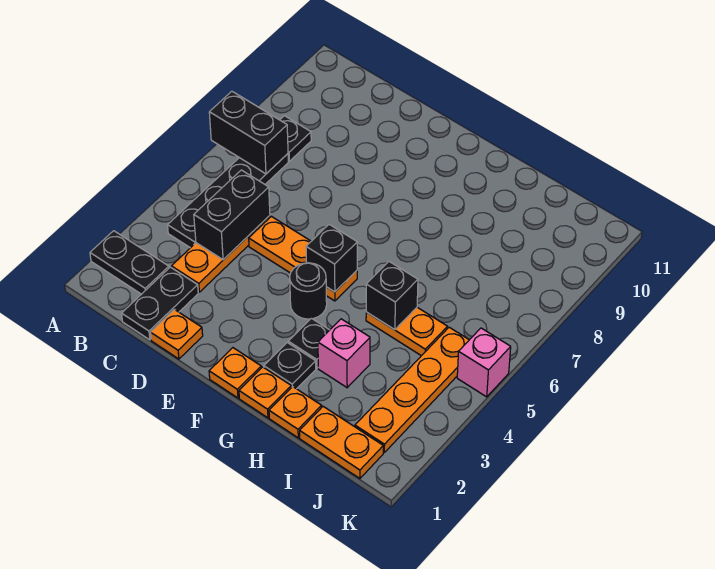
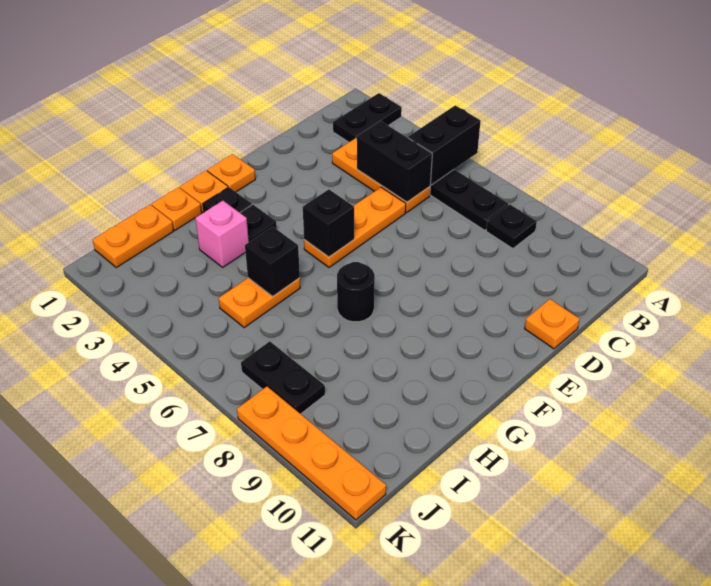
black 1x2 brick [209,91,288,174] -> black 1x2 brick moved to [408,105,481,185]
black 1x2 plate [122,267,198,340] -> black 1x2 plate moved to [241,341,325,414]
orange 1x1 plate [150,309,203,359] -> orange 1x1 plate moved to [525,299,579,349]
black 1x1 round brick [290,263,327,319] -> black 1x1 round brick moved to [337,262,375,322]
orange 1x4 plate [355,327,469,452] -> orange 1x4 plate moved to [237,387,386,520]
pink 1x1 brick [457,328,511,397] -> none

